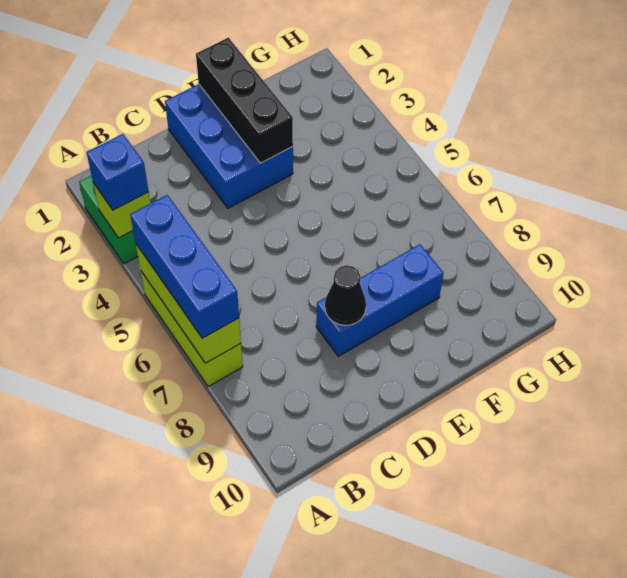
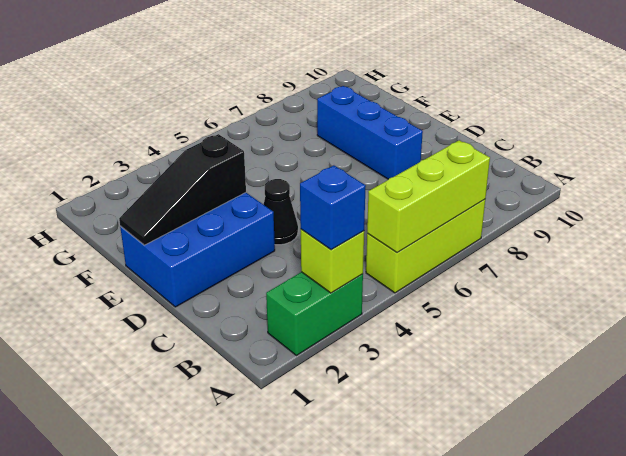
blue 1x3 brick [130,195,239,338] -> none
black 1x1 cone [325,265,366,326] -> black 1x1 cone moved to [264,179,298,245]
black 1x3 brick [196,38,293,163] -> black 1x3 slope [119,134,246,245]

